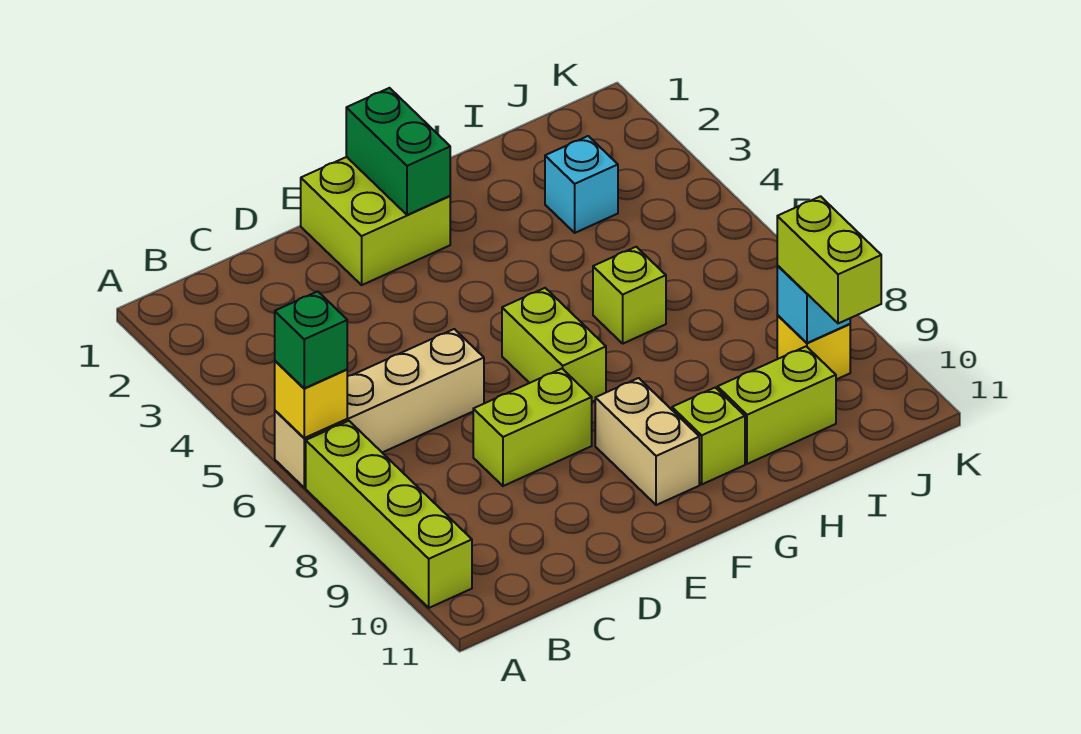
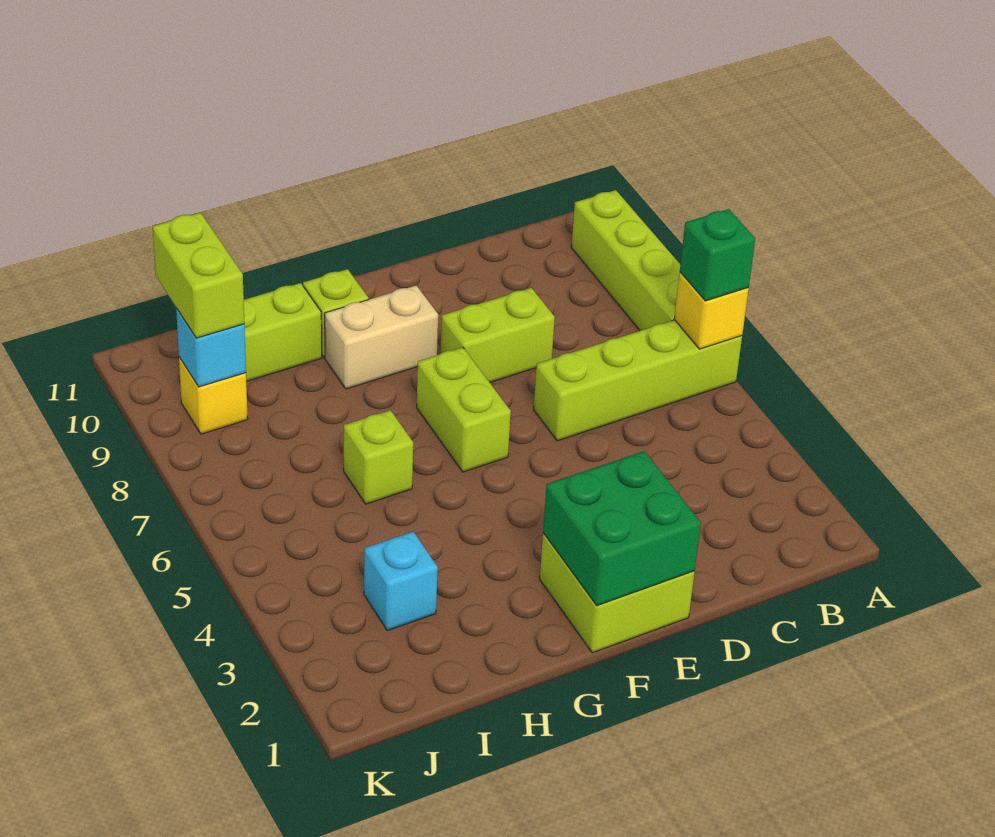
tan 1x4 brick [275,329,484,488] -> lime 1x4 brick [534,320,742,441]
green 1x2 brick [346,88,450,215] -> green 2x2 brick [543,451,701,606]
tan 1x2 brick [595,378,699,505] -> tan 1x2 brick turned to [325,285,438,389]

